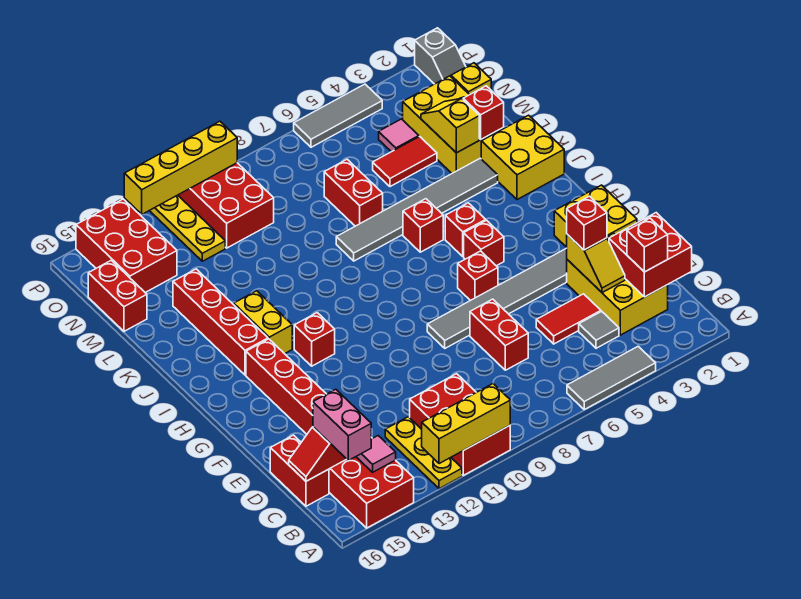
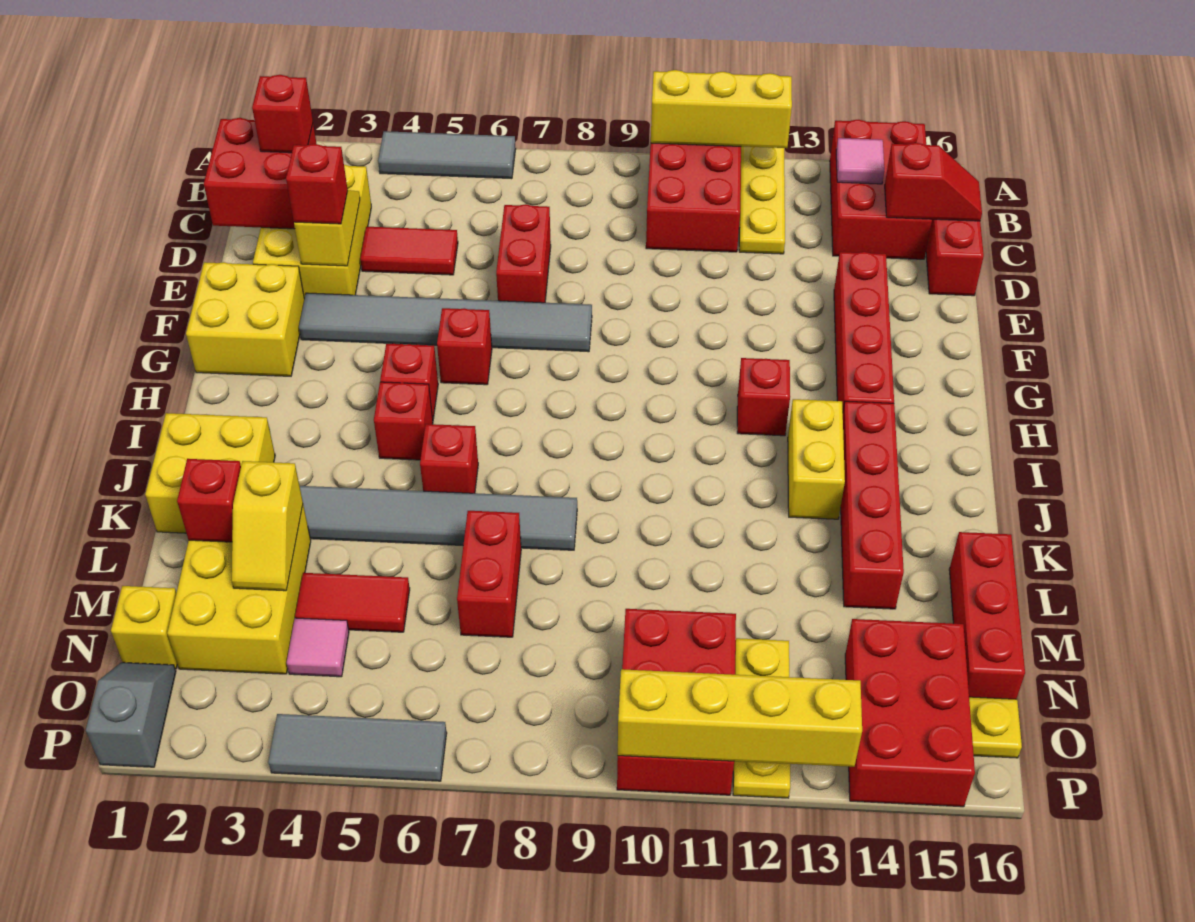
pink 1x2 brick [313,389,371,460] -> none
grey 1x1 tile [579,311,619,348] -> none
red 1x2 brick [88,260,147,331] -> red 1x3 brick [949,532,1025,699]
none -> yellow 1x1 plate [969,697,1022,758]

